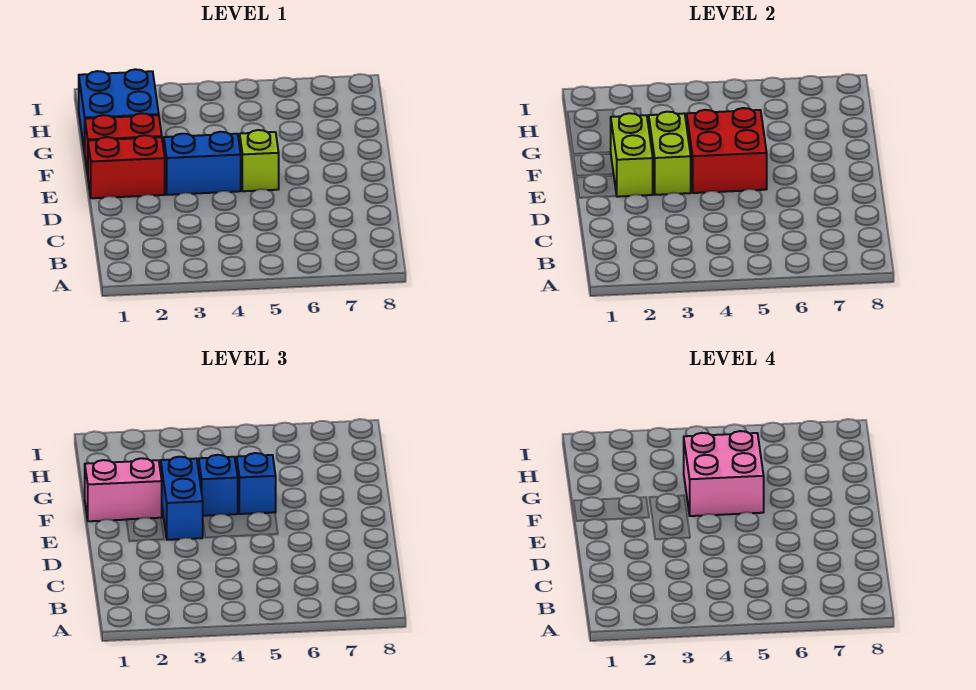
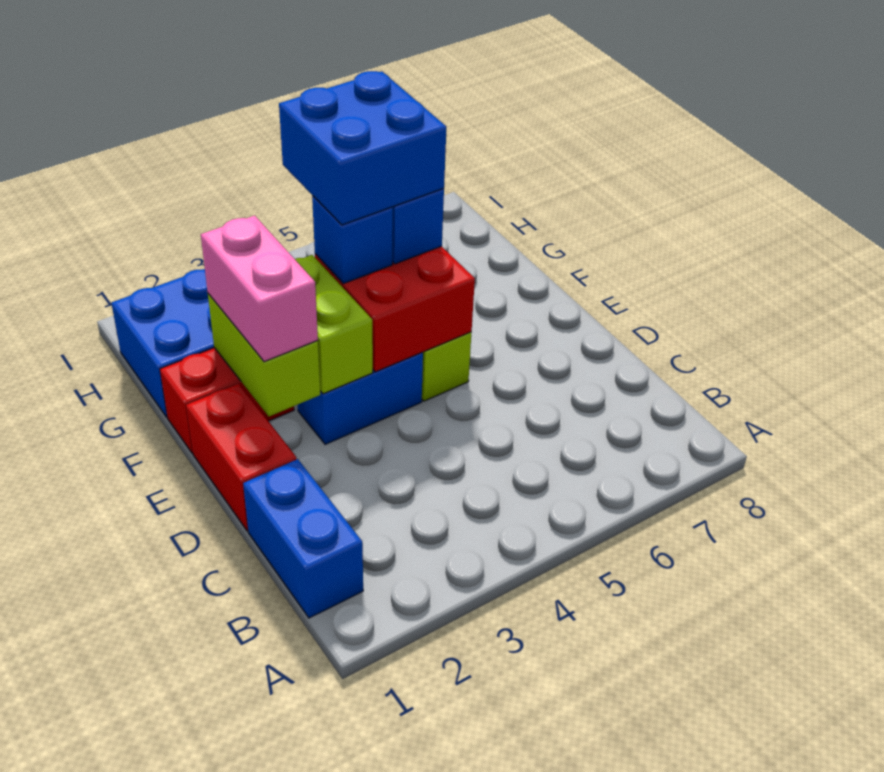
red 1x2 brick [88,135,165,198] -> red 1x2 brick turned to [186,384,297,531]
blue 1x2 brick [161,457,203,540] -> blue 1x2 brick moved to [243,459,363,618]
pink 1x2 brick [85,458,162,521] -> pink 1x2 brick turned to [201,216,318,362]
pink 2x2 brick [684,431,764,516] -> blue 2x2 brick [279,71,446,225]

